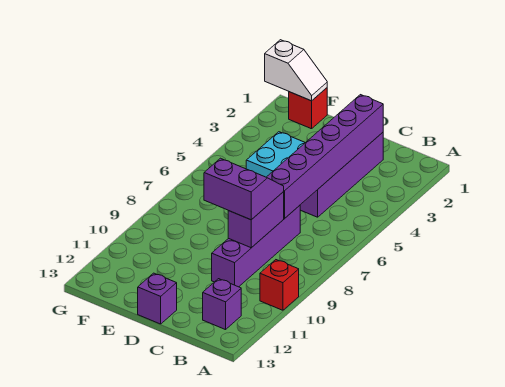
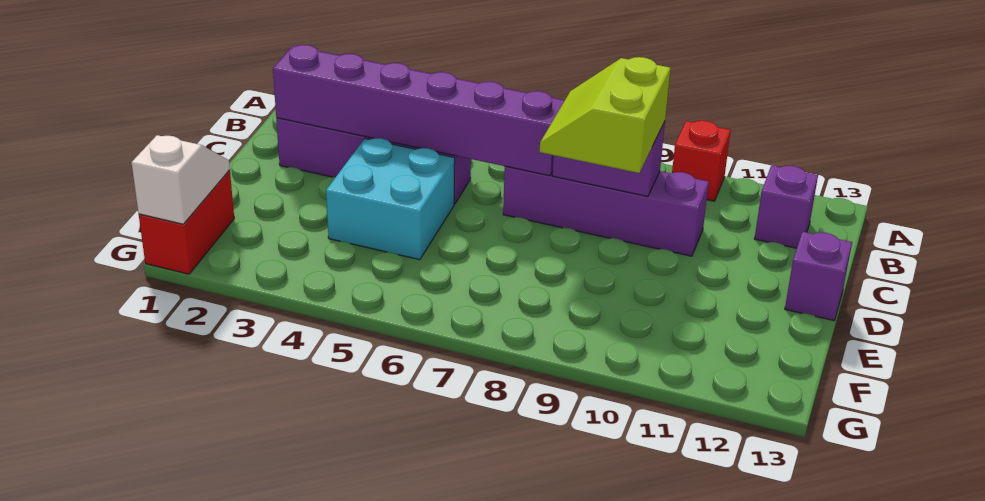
purple 2x2 slope [204,158,284,220] -> lime 2x2 slope [540,57,670,173]
red 1x1 brick [289,88,327,129] -> red 1x2 brick [139,170,234,274]

